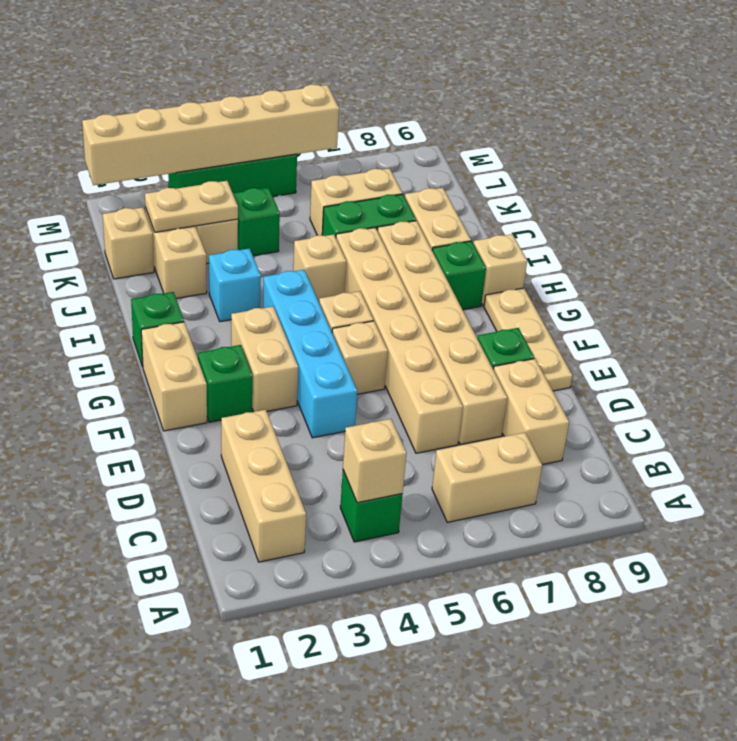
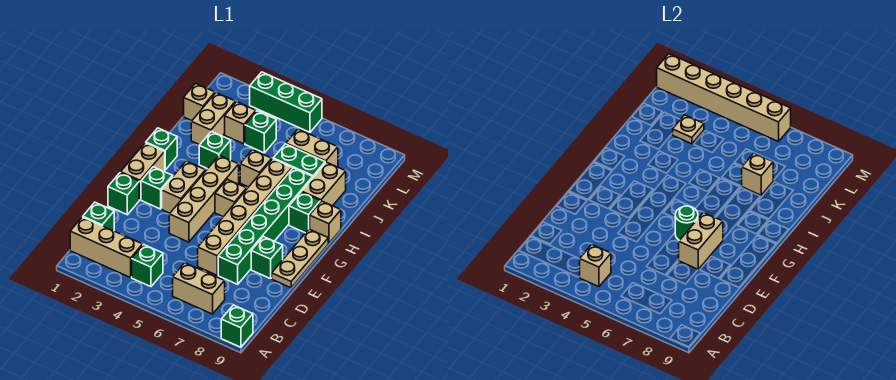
none -> green 1x1 brick [221,305,253,347]
tan 1x3 brick [221,410,306,562] -> tan 1x3 brick turned to [70,217,143,278]
none -> green 1x1 brick [83,202,114,231]
tan 1x2 brick [493,359,569,465] -> tan 1x2 brick moved to [679,212,723,269]
tan 1x6 brick [377,221,507,445] -> green 1x6 brick [218,168,313,284]
none -> green 1x1 brick [108,173,139,215]
cyan 1x4 brick [263,270,357,438] -> tan 1x4 brick [169,155,239,242]
tan 1x1 brick [332,321,388,394] -> tan 1x1 brick moved to [741,153,773,195]
none -> green 1x1 round brick [675,206,698,240]
cyan 1x1 brick [209,248,261,322] -> green 1x1 brick [199,131,231,169]
tan 1x2 plate [145,181,238,232] -> tan 1x1 plate [673,115,704,144]

